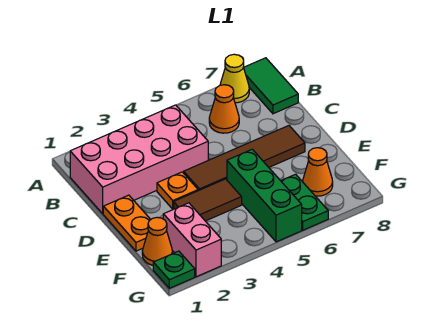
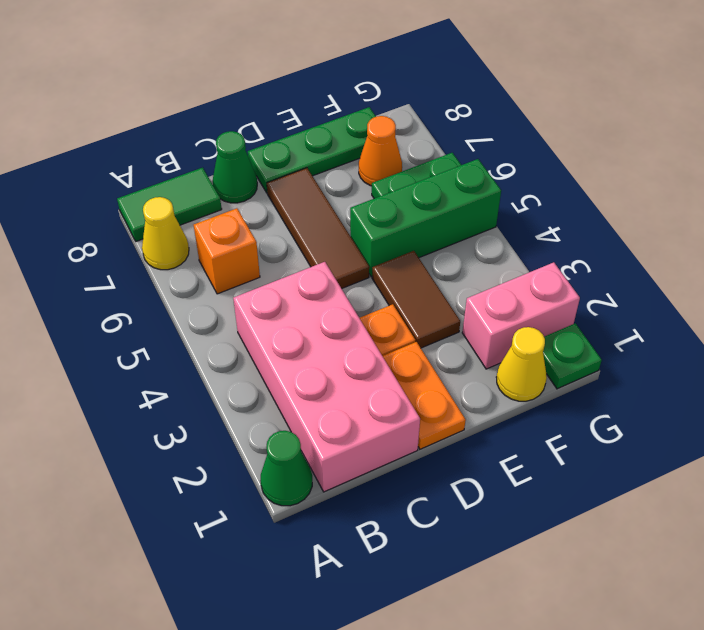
none -> green 1x1 cone [260,431,312,506]
orange 1x1 cone [209,85,239,133] -> orange 1x1 brick [194,208,260,294]
none -> green 1x1 cone [213,131,257,203]
orange 1x2 plate [103,195,151,251] -> orange 1x2 plate turned to [383,342,466,449]
brown 1x4 tile [184,126,305,191] -> brown 1x3 tile [267,168,369,289]
none -> green 1x3 plate [248,107,376,193]
orange 1x1 cone [142,217,172,265] -> yellow 1x1 cone [496,327,547,401]

